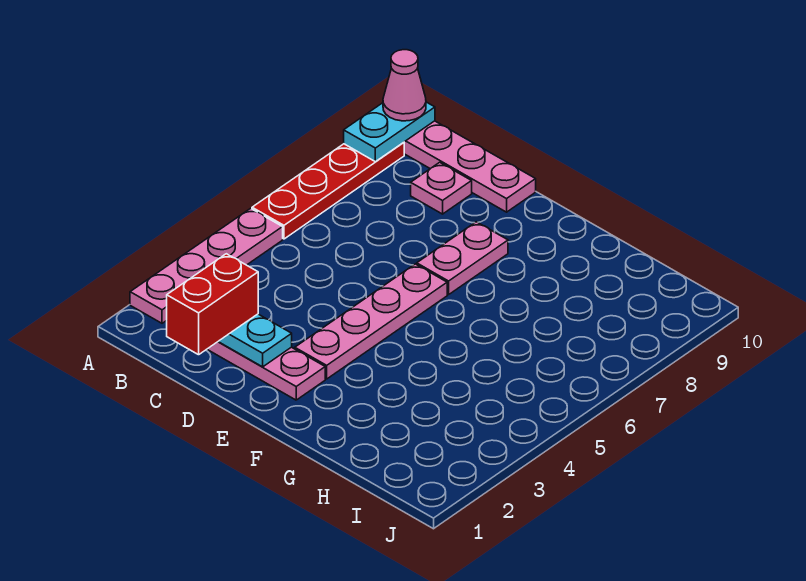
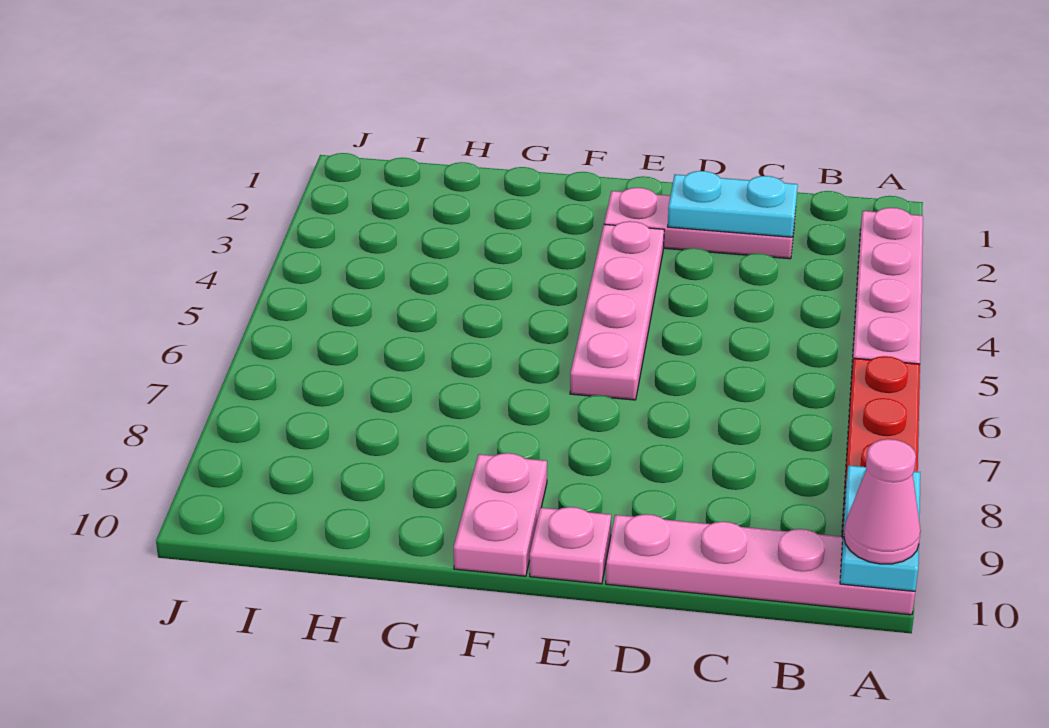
red 1x2 brick [167,254,258,355] -> none
pink 1x1 plate [411,162,472,214] -> pink 1x1 plate moved to [530,507,611,584]
pink 1x2 plate [417,222,508,295] -> pink 1x2 plate moved to [454,453,547,576]

